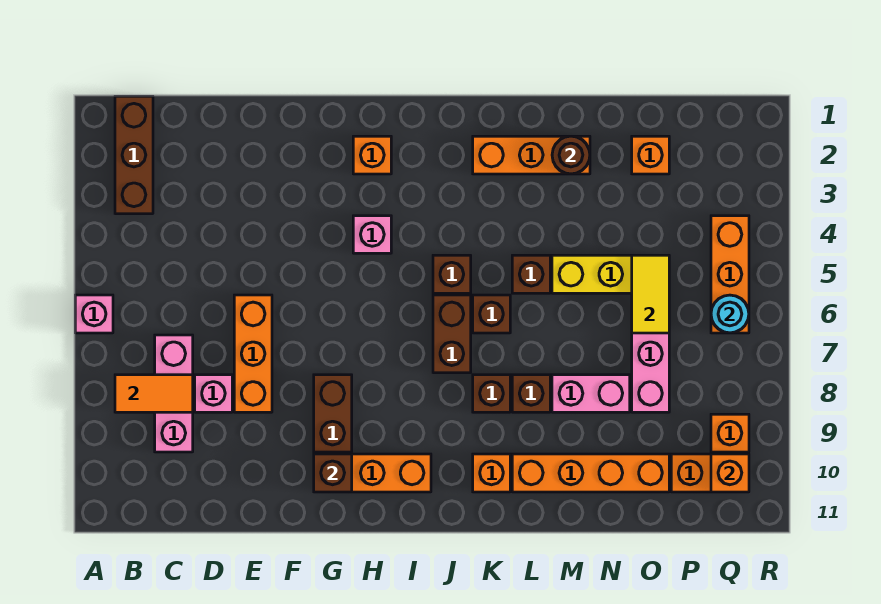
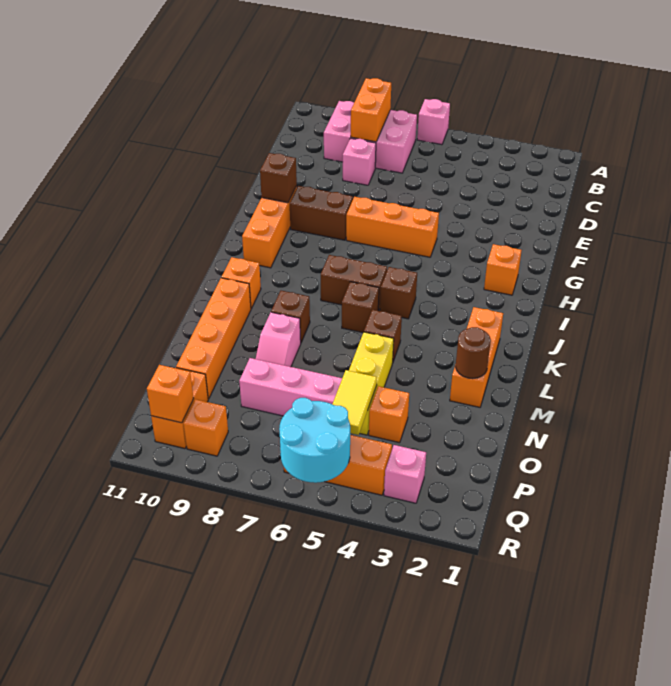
brown 1x3 brick [115,96,153,214] -> none
orange 1x2 tile [115,375,193,412] -> orange 1x2 brick [351,78,391,142]
pink 1x3 brick [155,335,193,452] -> pink 2x3 brick [324,101,417,173]
orange 1x3 brick [234,295,272,412] -> orange 1x3 brick moved to [346,197,439,257]
pink 1x1 brick [353,216,391,253] -> pink 1x1 brick moved to [384,445,426,503]
brown 1x1 brick [473,375,510,412] -> none
pink 1x2 brick [552,375,630,412] -> pink 1x2 slope [256,312,301,367]
orange 1x1 brick [632,136,669,174] -> orange 1x1 brick moved to [369,386,409,443]
yellow 1x2 tile [632,255,669,333] -> yellow 1x2 tile turned to [333,370,377,435]
cyan 1x1 round brick [711,295,749,333] -> cyan 2x2 round brick [279,398,350,483]

